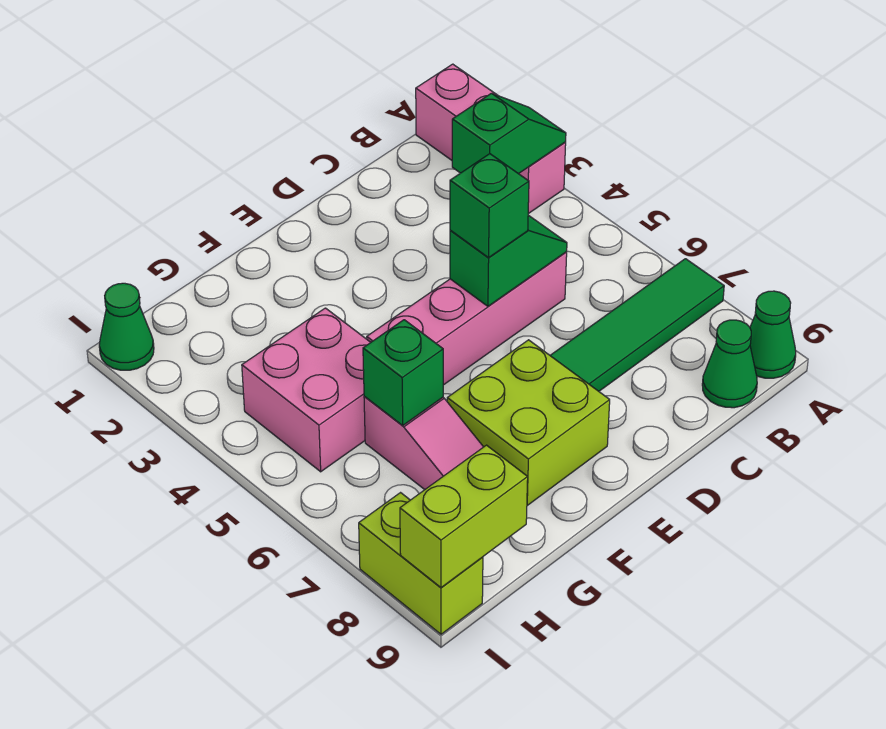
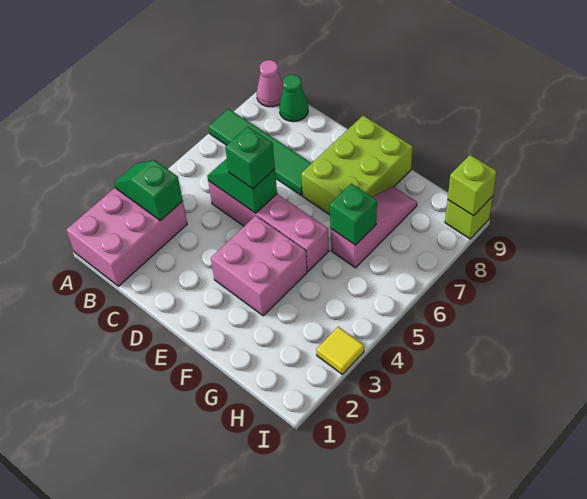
pink 1x3 brick [416,64,566,214] -> pink 2x3 brick [66,188,187,286]
green 1x1 cone [750,291,796,378] -> pink 1x1 cone [257,60,283,107]
lime 2x2 brick [447,340,610,505] -> lime 2x3 brick [301,115,413,215]
pink 2x2 brick [242,308,371,472] -> pink 2x2 brick moved to [211,216,307,316]
lime 1x2 brick [400,445,528,588] -> lime 1x1 brick [448,155,497,216]
green 1x1 cone [99,283,154,370] -> none
none -> yellow 1x1 tile [316,327,364,374]
lime 1x2 brick [359,493,483,634] -> lime 1x1 brick [445,196,493,239]

